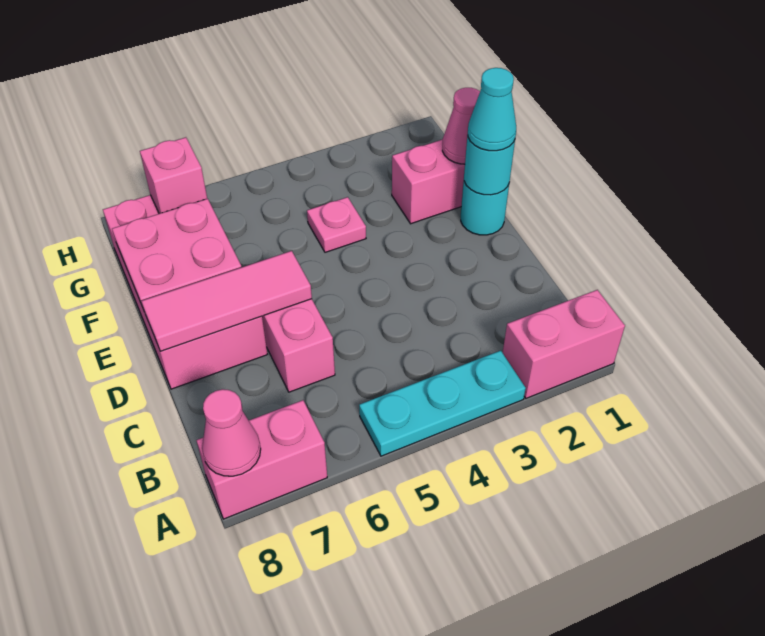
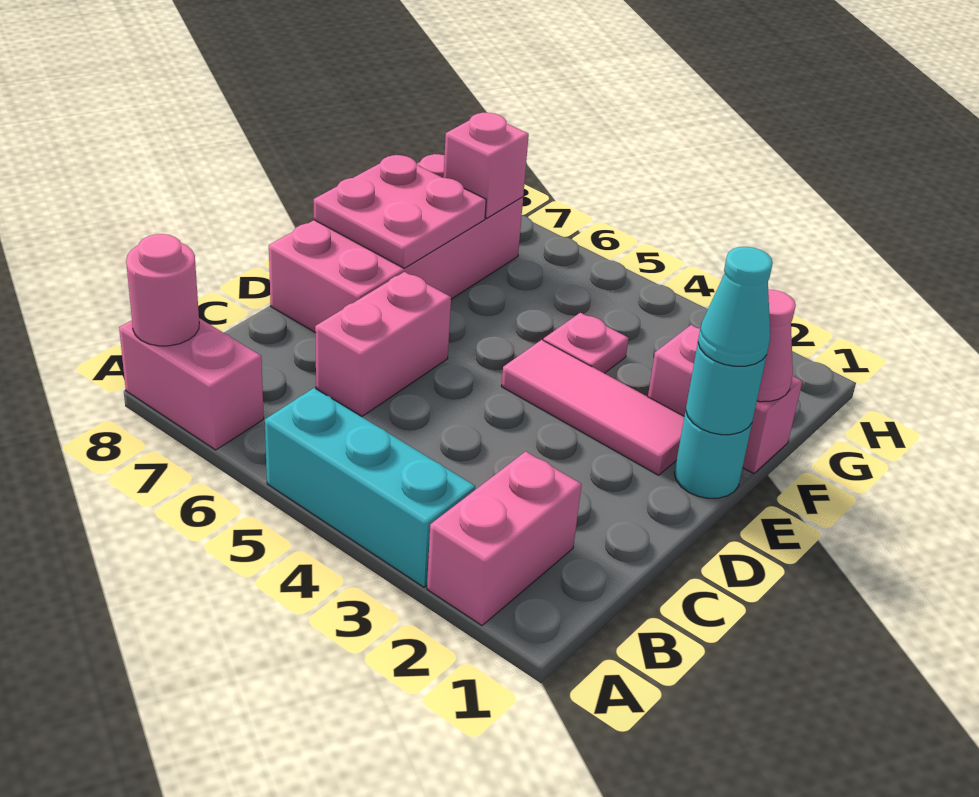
pink 1x2 brick [503,290,625,398] -> pink 1x2 brick turned to [427,451,582,625]
cyan 1x3 plate [359,351,526,456] -> cyan 1x3 brick [265,388,475,587]
pink 1x1 cone [202,389,261,476] -> pink 1x1 round brick [126,234,199,346]
pink 1x3 tile [141,251,312,351] -> pink 1x3 tile moved to [501,340,684,475]

